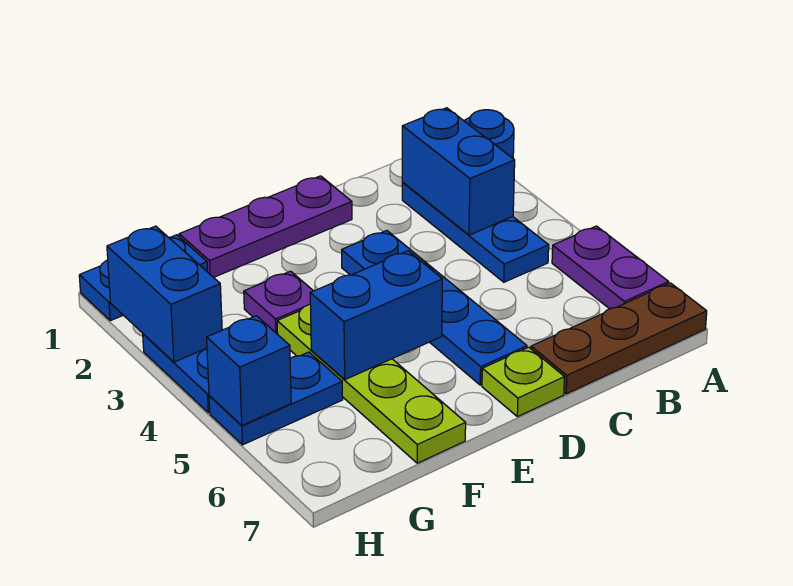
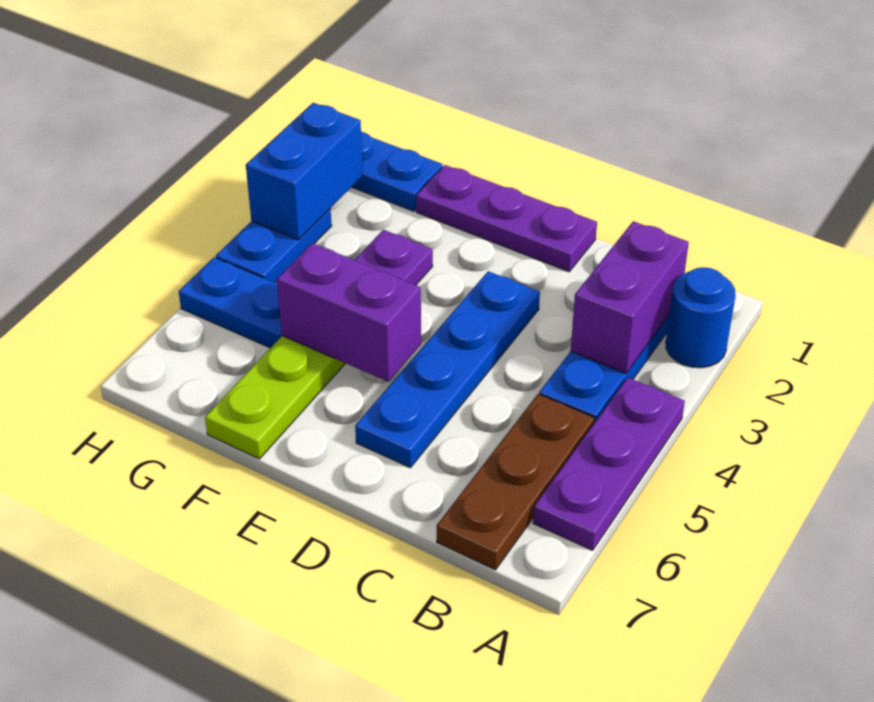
purple 1x2 plate [552,226,669,309] -> purple 1x3 plate [533,378,685,550]
brown 1x3 plate [531,283,707,394] -> brown 1x3 plate turned to [437,394,594,570]
blue 1x2 brick [402,108,515,235] -> purple 1x2 brick [571,221,689,373]
lime 1x1 plate [482,347,565,417] -> none
blue 1x2 brick [310,251,442,379] -> purple 1x2 brick [277,243,421,381]
blue 1x1 brick [207,316,291,425] -> none

